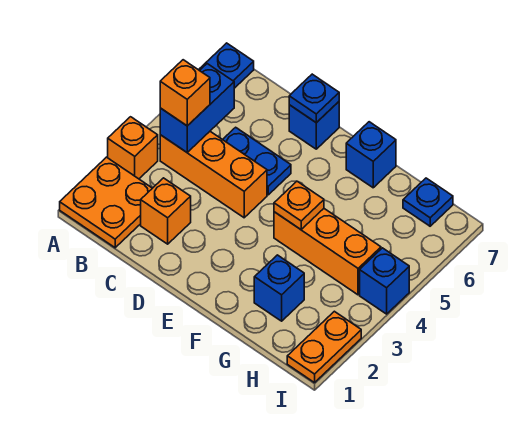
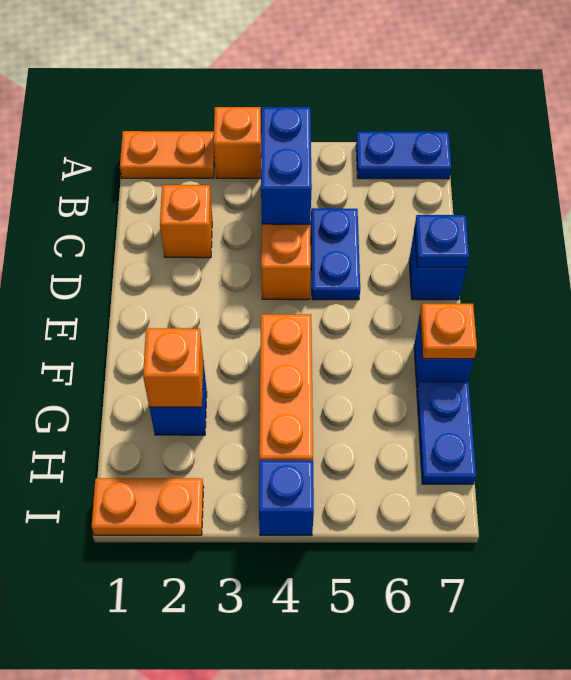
orange 2x2 plate [60,157,152,248] -> orange 1x2 plate [120,131,215,178]
blue 1x2 brick [160,64,234,152] -> blue 1x2 brick turned to [261,107,312,224]
orange 1x1 brick [160,60,210,126] -> orange 1x1 brick moved to [143,328,203,407]
orange 1x1 plate [274,181,324,229] -> orange 1x1 plate moved to [420,304,477,359]
blue 1x1 plate [403,178,453,226] -> blue 1x2 plate [417,381,476,484]

